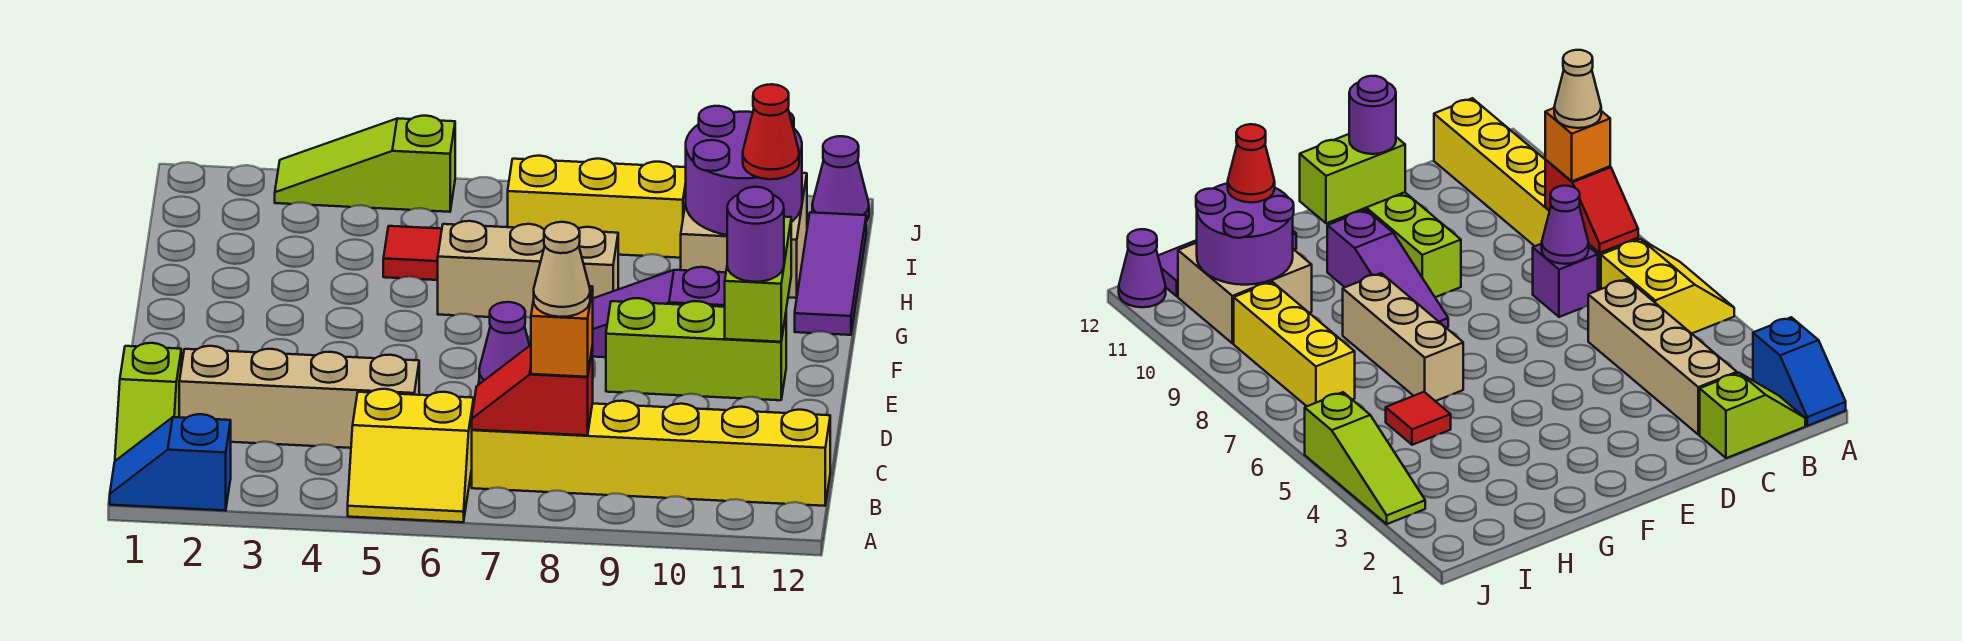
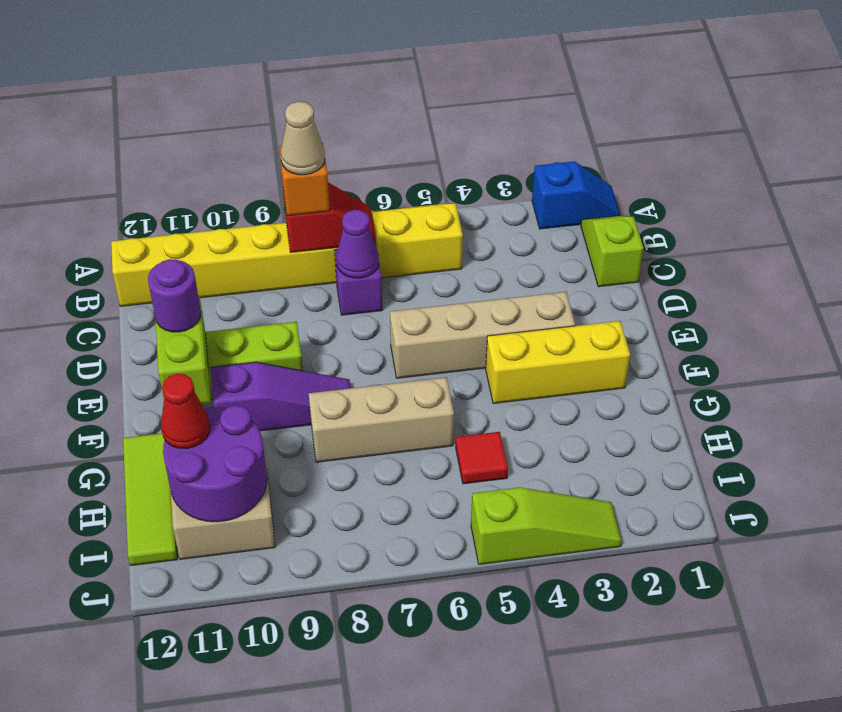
tan 1x4 brick [179,346,419,448] -> tan 1x4 brick moved to [390,292,575,378]
purple 1x3 tile [795,212,866,335] -> lime 1x3 tile [123,433,177,565]
yellow 1x3 brick [508,156,686,258] -> yellow 1x3 brick moved to [486,321,630,404]
purple 1x1 cone [812,136,869,222] -> none

